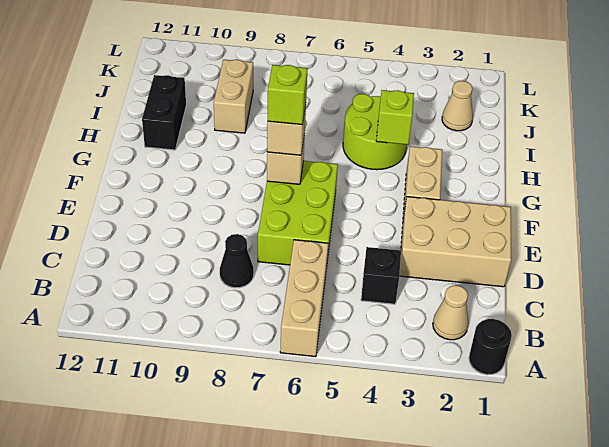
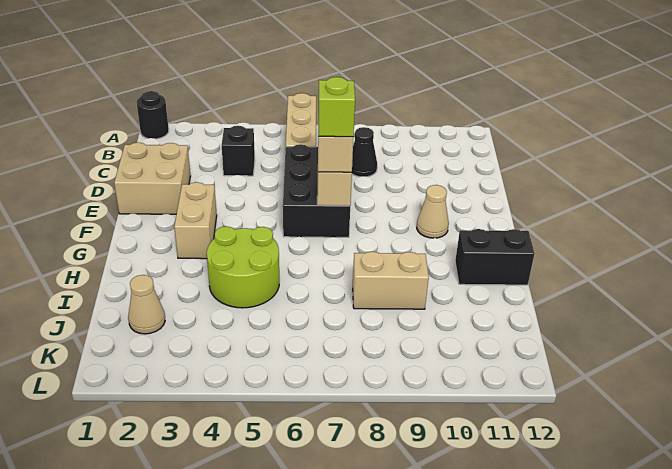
tan 1x1 cone [433,285,469,340] -> tan 1x1 cone moved to [417,185,449,238]
tan 2x3 brick [399,197,511,287] -> tan 2x2 brick [114,142,190,214]
lime 2x3 brick [258,161,338,265] -> black 2x3 brick [283,144,350,237]
lime 1x1 brick [376,90,414,145] -> none
black 1x2 brick [142,75,186,150] -> black 1x2 brick turned to [455,229,535,285]
tan 1x2 brick [214,60,253,133] -> tan 1x2 brick turned to [353,252,429,309]

